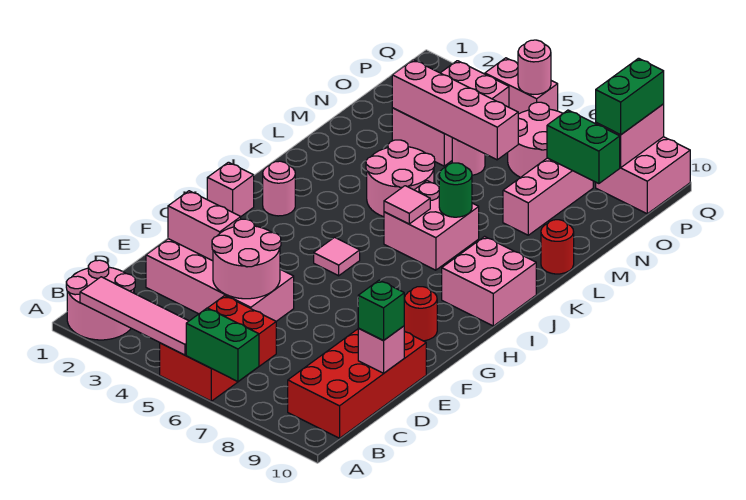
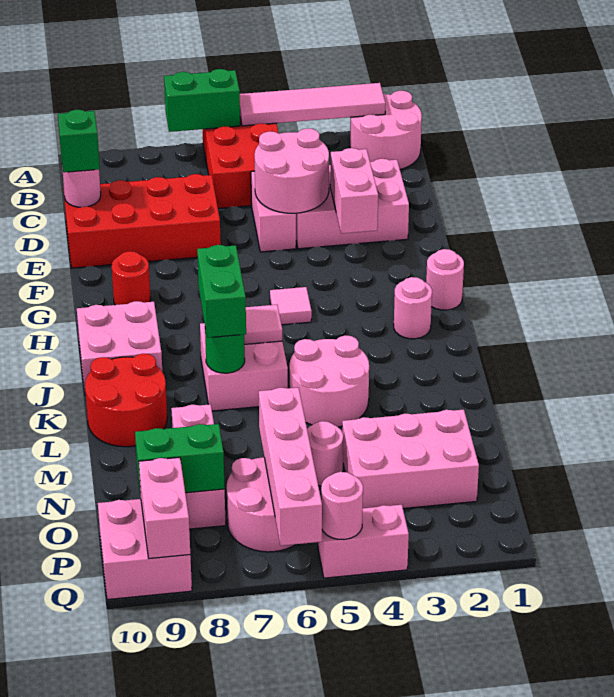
red 2x4 brick [288,329,426,438] -> red 2x4 brick turned to [64,174,221,268]
pink 1x1 brick [358,326,405,373] -> pink 1x1 round brick [62,168,101,207]
pink 1x2 brick [168,191,241,261] -> pink 1x2 brick turned to [330,148,378,234]
pink 1x1 brick [207,162,254,217] -> pink 1x1 round brick [426,249,464,310]
red 1x1 round brick [541,220,574,274] -> red 2x2 round brick [85,354,167,447]
pink 2x3 brick [392,61,509,166] -> pink 2x3 brick turned to [342,409,479,508]
pink 1x4 brick [392,60,518,160] -> pink 1x4 brick turned to [259,388,322,546]
green 1x2 brick [596,58,664,135] -> green 1x2 brick moved to [197,245,246,338]

